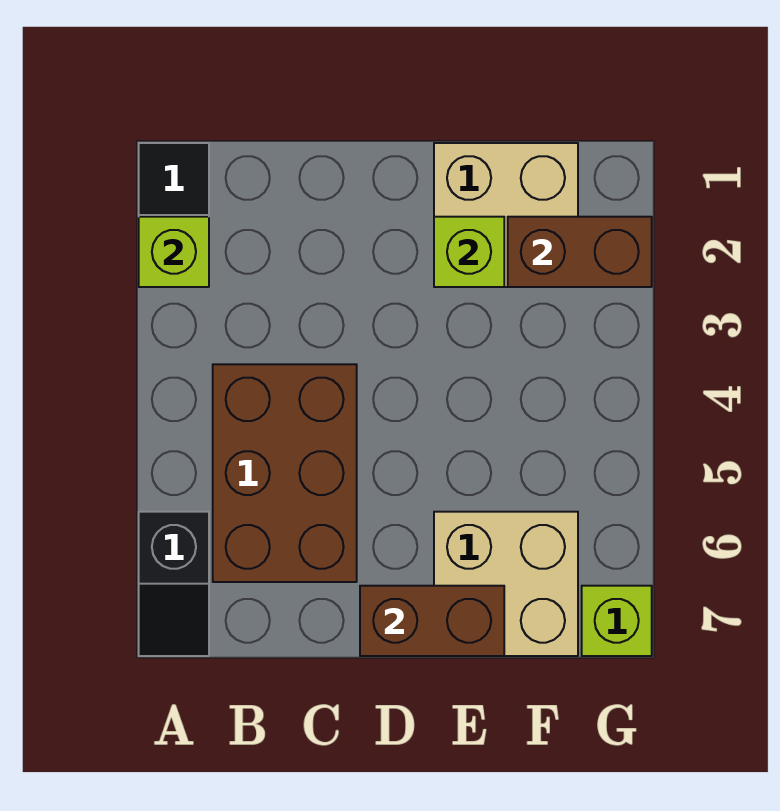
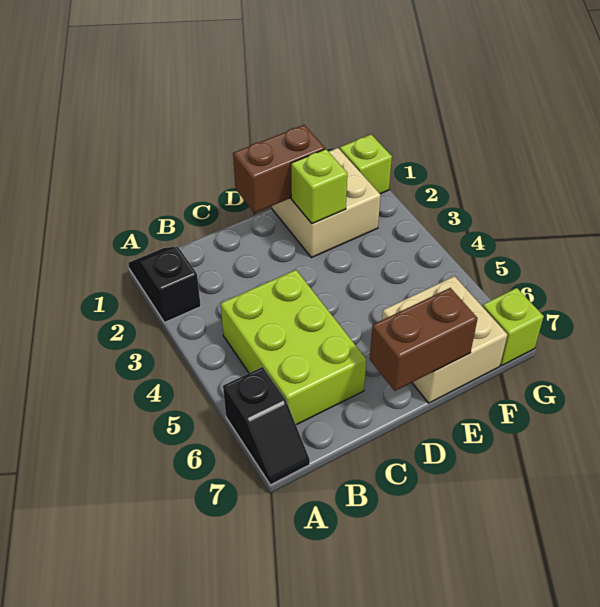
lime 1x1 brick [139,217,209,287] -> lime 1x1 brick moved to [340,135,392,194]
brown 2x3 brick [213,364,357,582] -> lime 2x3 brick [221,270,366,425]
brown 1x2 brick [508,217,652,287] -> brown 1x2 brick moved to [233,125,325,213]

